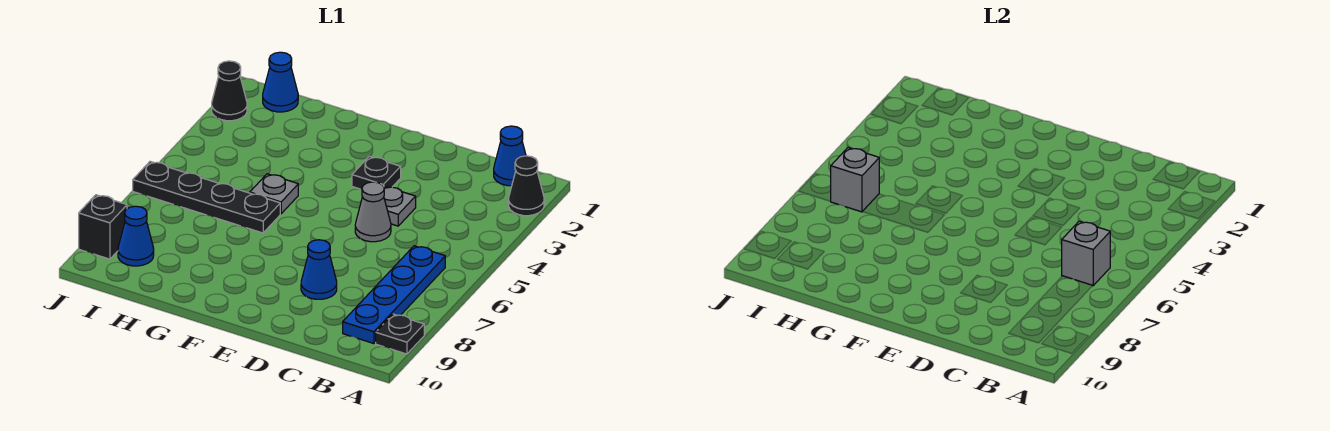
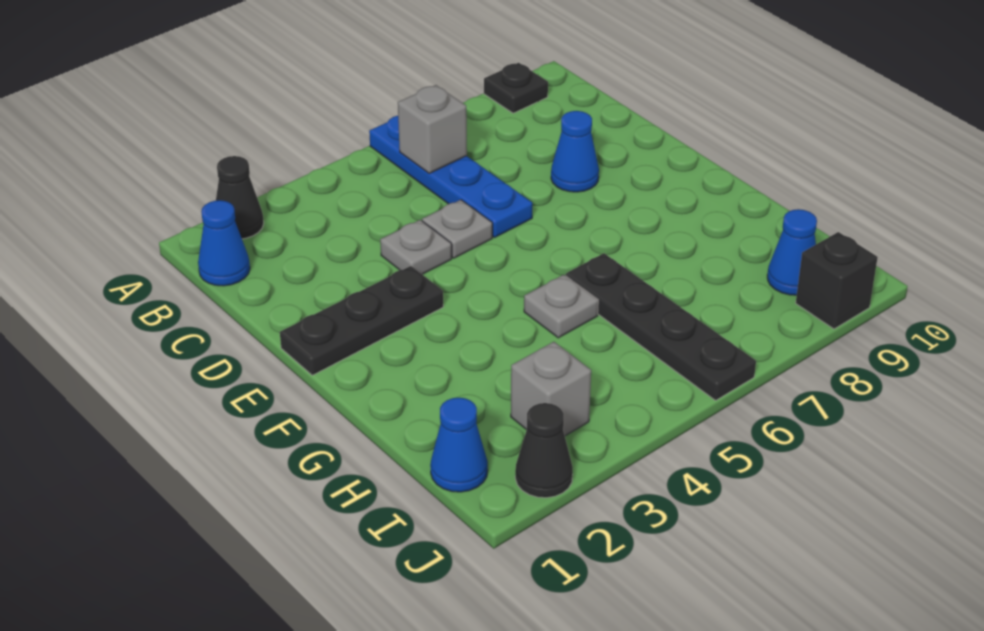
blue 1x4 plate [343,246,445,344] -> blue 1x4 plate turned to [369,116,532,238]
grey 1x1 cone [355,182,391,242] -> grey 1x1 plate [422,200,492,258]
black 1x1 plate [352,156,401,189] -> black 1x3 plate [280,266,443,375]
grey 1x1 brick [830,148,879,212] -> grey 1x1 brick moved to [511,342,591,436]

